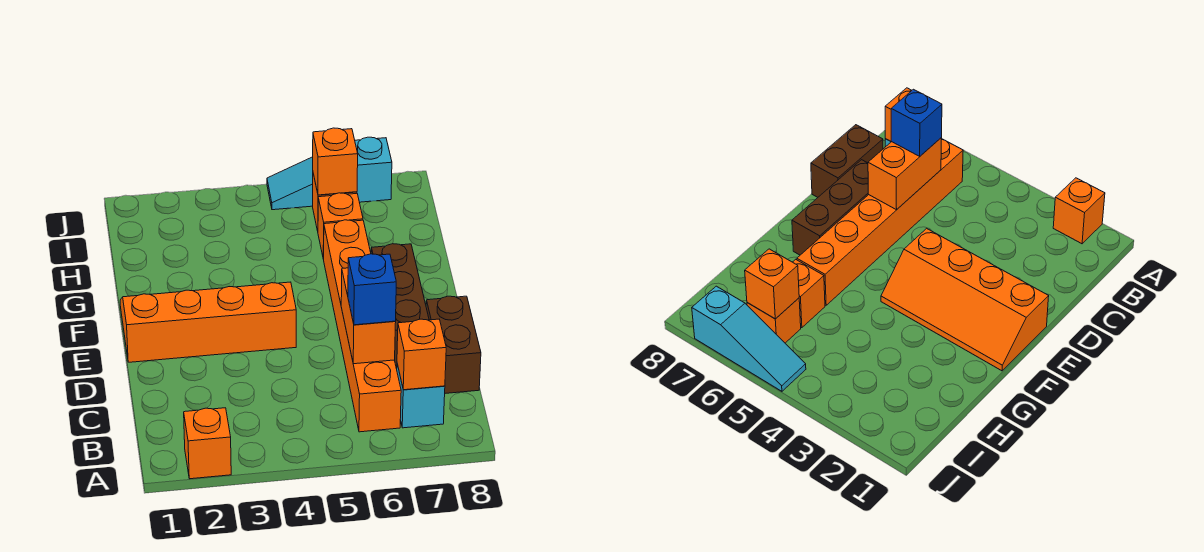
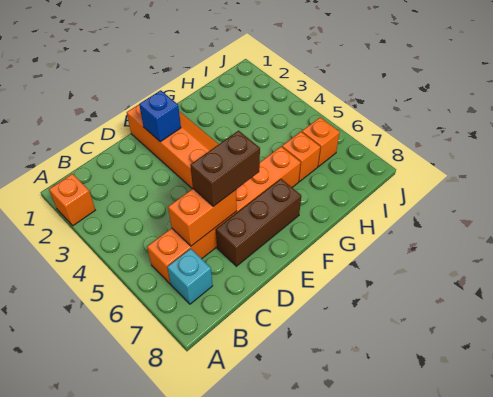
orange 1x1 brick [397,319,446,390] -> none
blue 1x1 brick [348,254,396,325] -> blue 1x1 brick moved to [139,90,181,142]
brown 1x2 brick [426,296,481,393] -> brown 1x2 brick moved to [190,131,260,206]
orange 1x1 brick [313,128,358,195] -> none
cyan 1x3 slope [267,137,392,210] -> none

